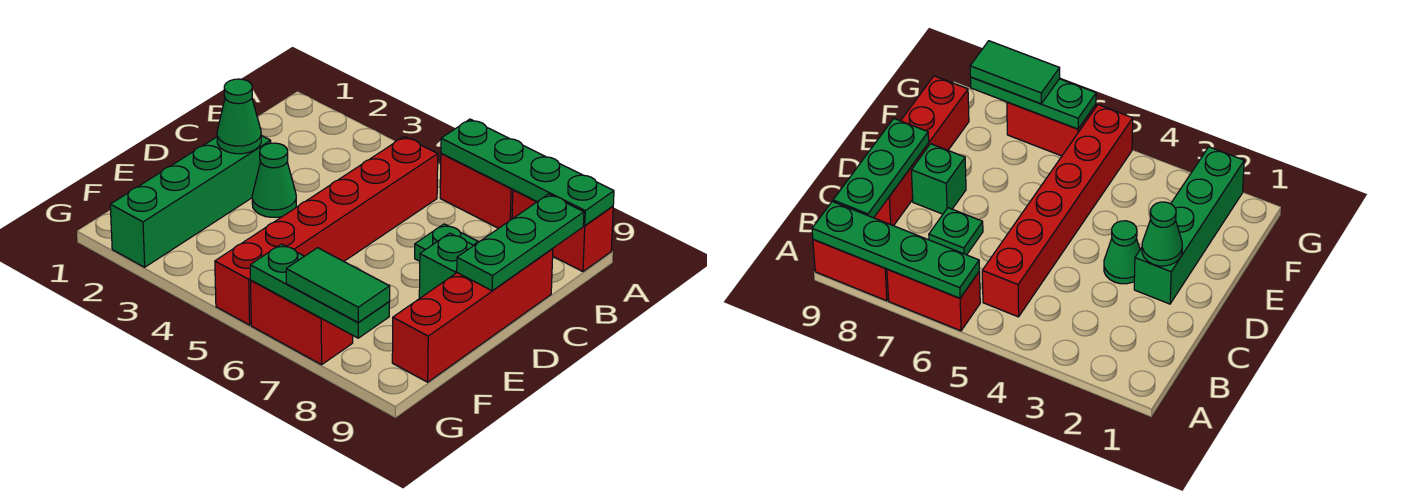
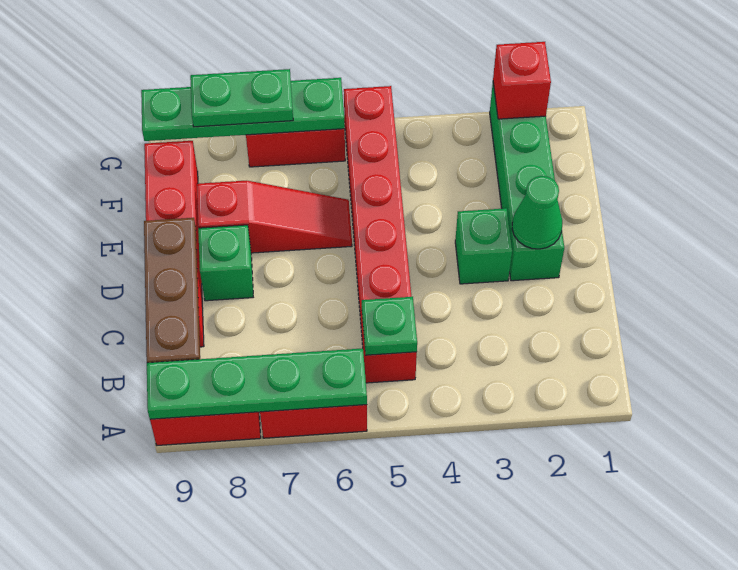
green 1x3 plate [457,194,584,291] -> brown 1x3 plate [144,218,200,363]
green 1x1 plate [415,224,478,261] -> green 1x1 plate moved to [362,297,417,355]
green 1x1 cone [252,143,296,217] -> green 1x1 brick [455,208,512,284]
none -> red 1x3 slope [197,181,352,253]
none -> red 1x1 brick [493,42,551,119]
green 1x3 plate [250,244,389,338] -> green 1x4 plate [141,78,345,141]
green 1x2 tile [286,248,390,323] -> green 1x2 plate [190,69,293,127]

